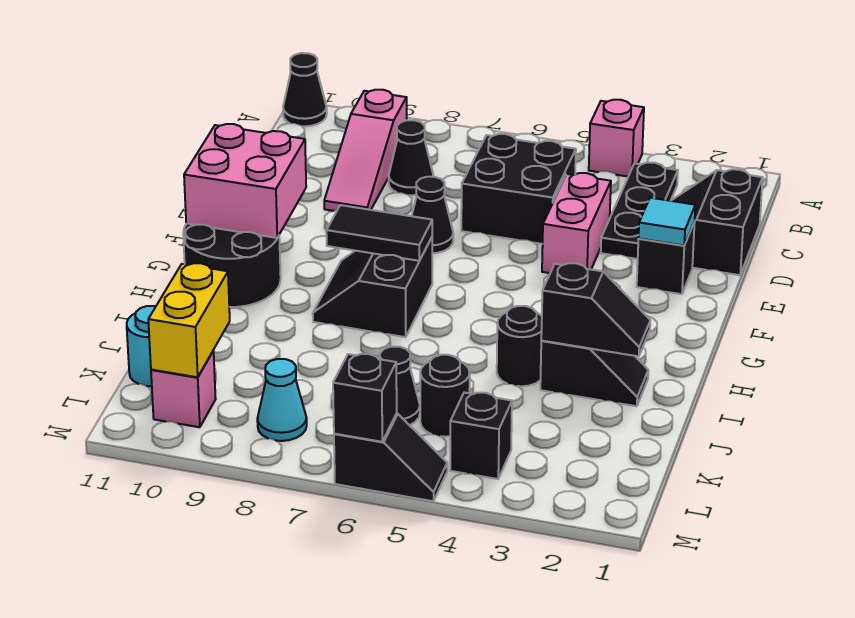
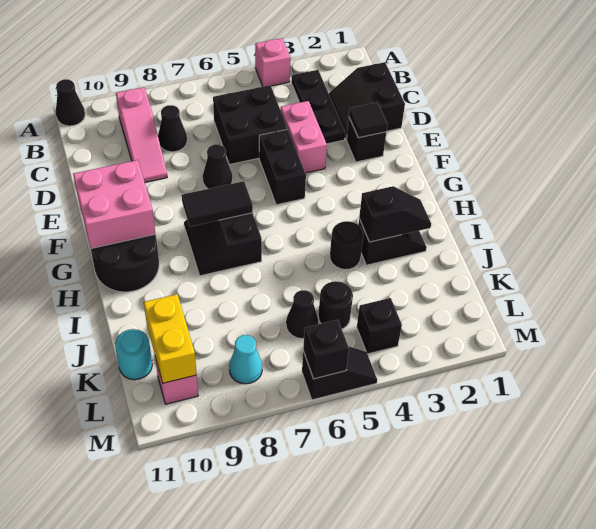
cyan 1x1 tile [639,198,695,245] -> black 1x1 tile [349,102,387,138]
none -> black 1x2 brick [259,129,306,205]

